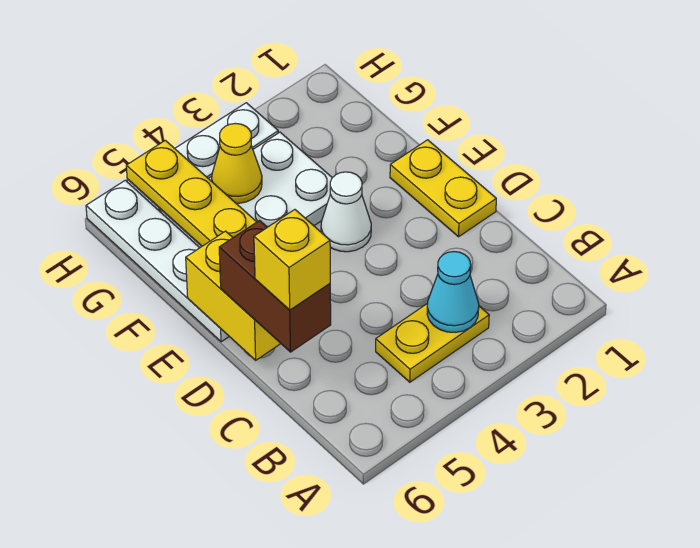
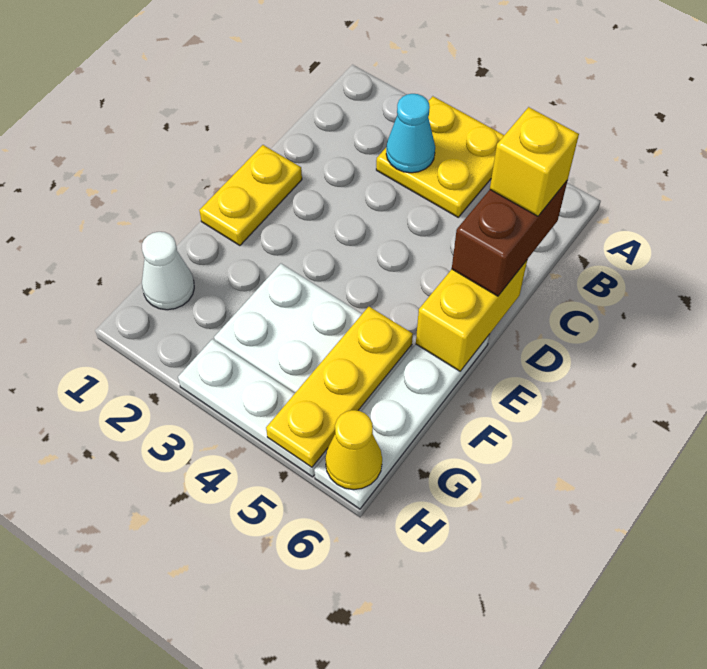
yellow 1x2 plate [376,303,489,382] -> yellow 2x2 plate [376,96,504,217]
white 1x1 cone [321,172,371,252] -> white 1x1 cone moved to [142,232,194,310]
yellow 1x1 cone [212,123,262,203] -> yellow 1x1 cone moved to [325,410,382,490]

